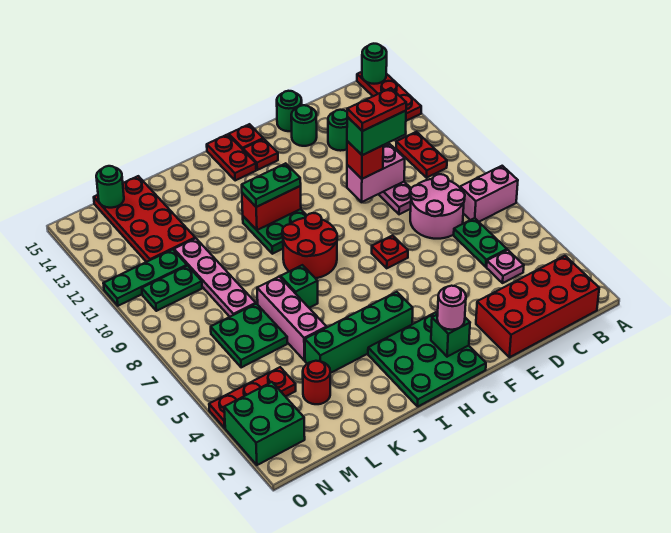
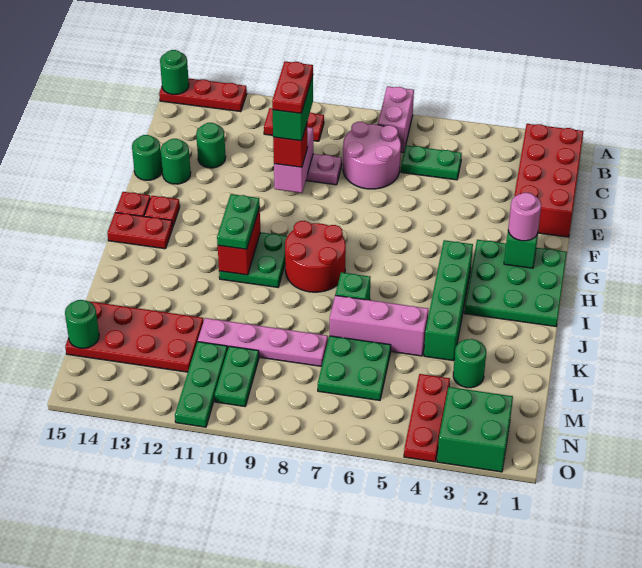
pink 1x1 plate [487,250,524,283] -> none
red 1x1 plate [372,235,408,268] -> none
red 1x1 round brick [303,361,330,404] -> green 1x1 round brick [453,339,486,388]

